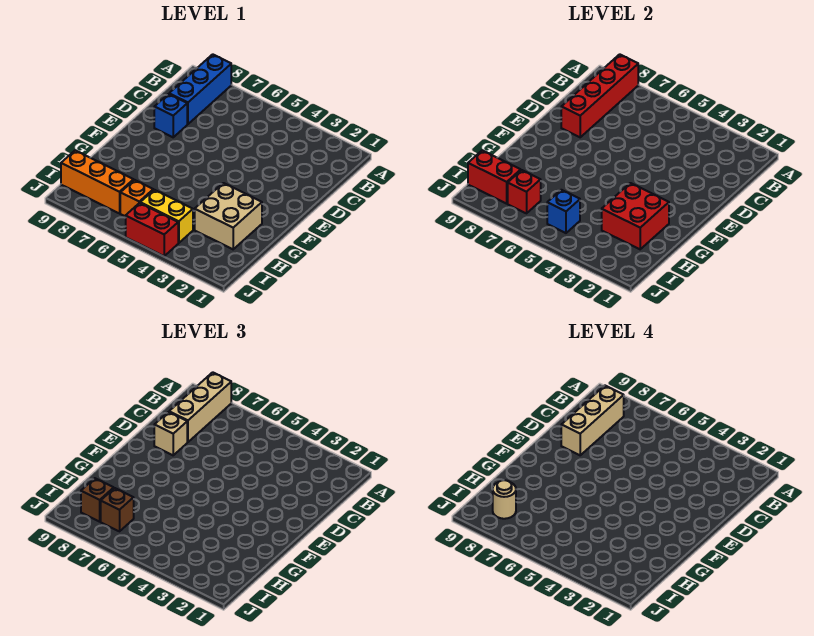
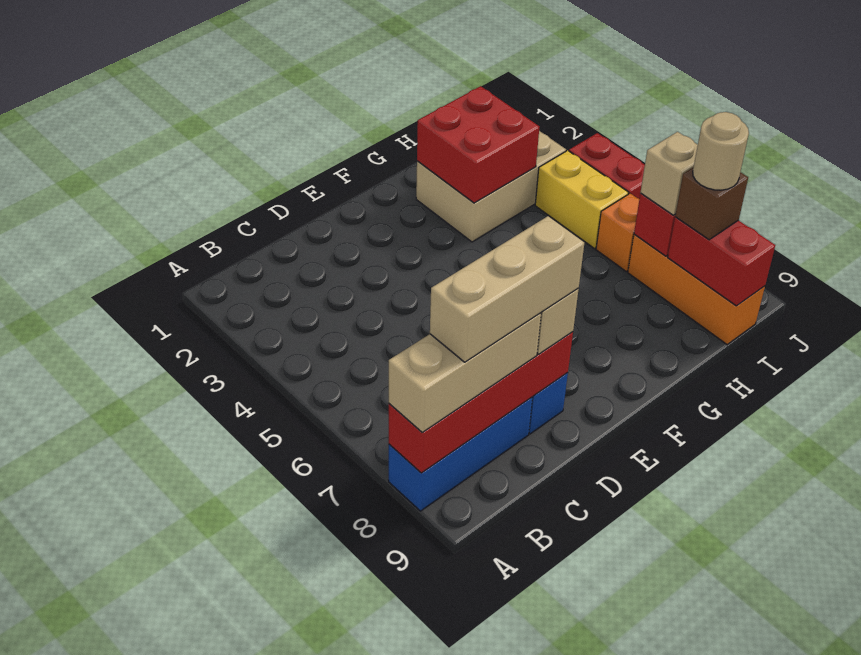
tan 2x2 brick [195,183,262,249] -> tan 2x3 brick [416,131,566,242]
blue 1x1 brick [547,190,580,233] -> none
brown 1x1 brick [101,488,134,531] -> tan 1x1 brick [640,132,698,215]

